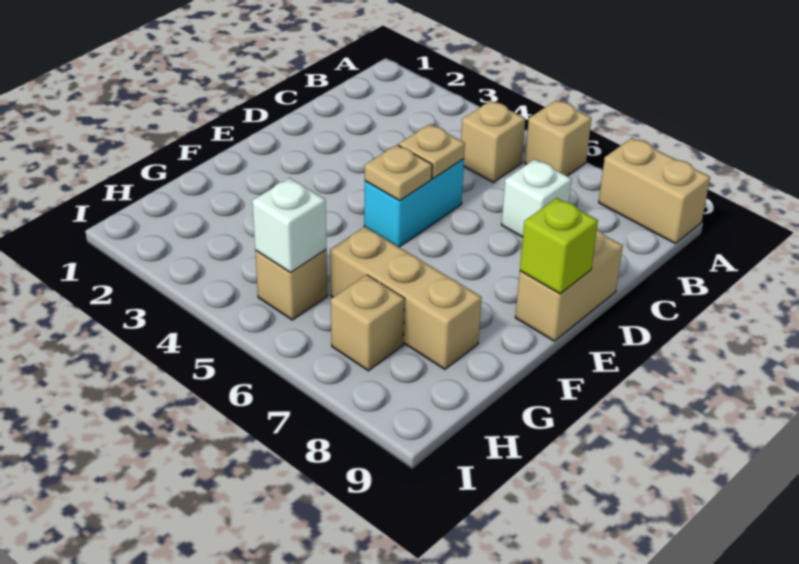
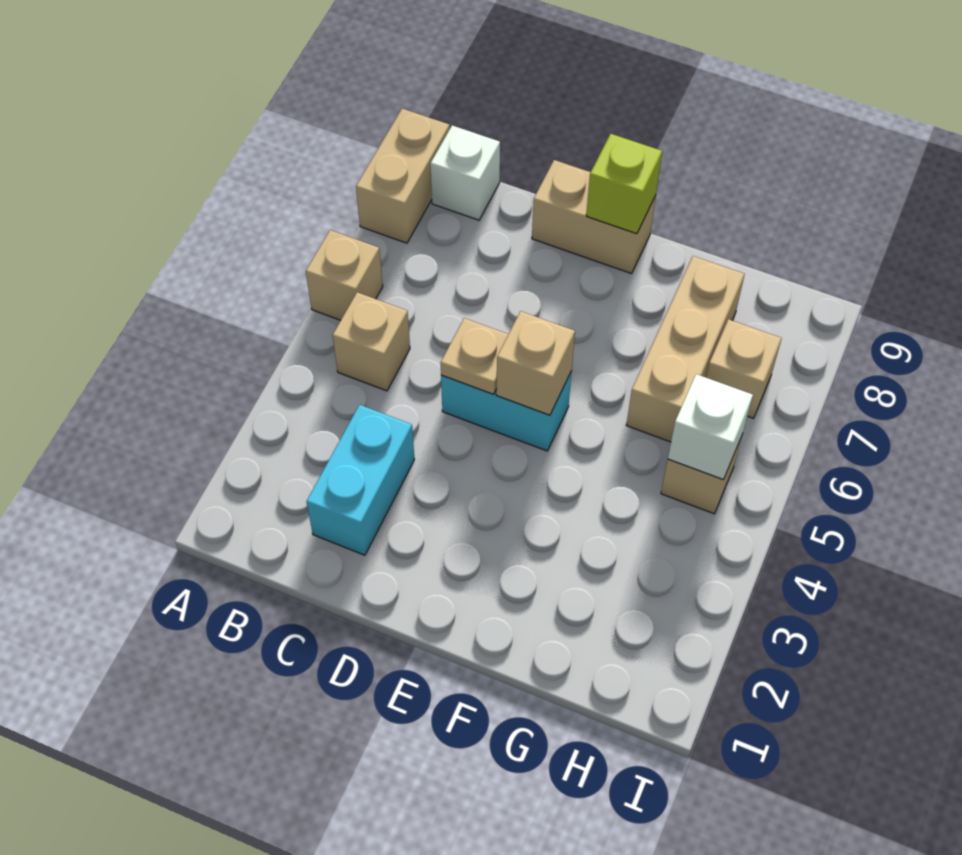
none -> cyan 1x2 brick [307,405,414,555]
white 1x1 brick [501,159,572,237] -> white 1x1 brick moved to [430,125,500,220]
tan 1x1 plate [365,145,432,201] -> tan 1x1 brick [496,311,575,415]

